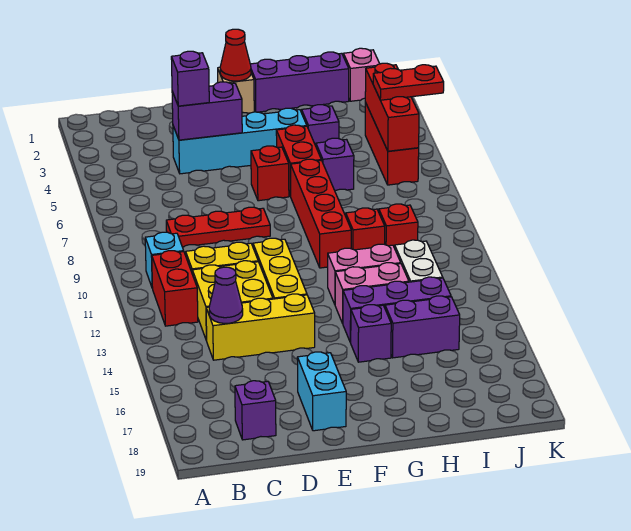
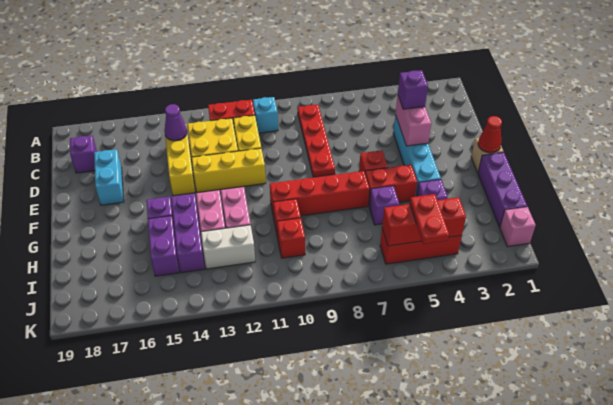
red 1x3 plate [166,207,270,247] -> red 1x4 plate [298,105,335,177]
purple 1x2 brick [172,82,242,140] -> pink 1x2 brick [396,95,431,146]
cyan 1x2 brick [297,352,346,431] -> cyan 1x2 brick turned to [94,149,124,205]

